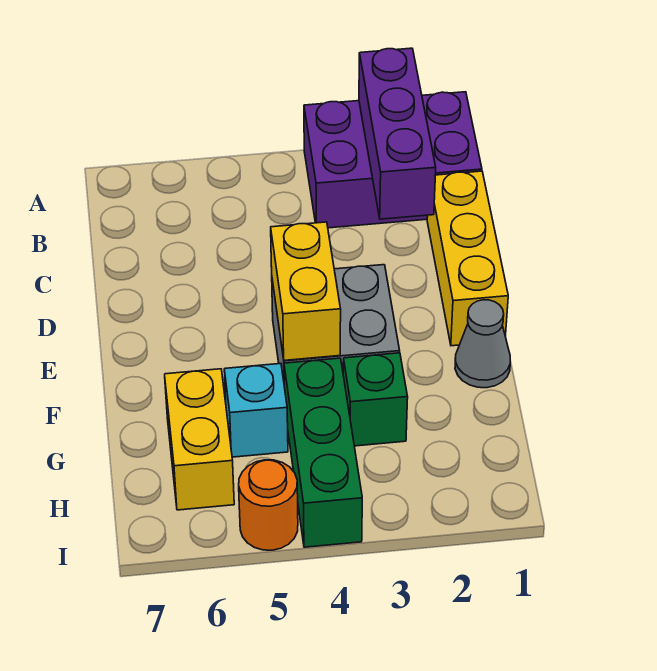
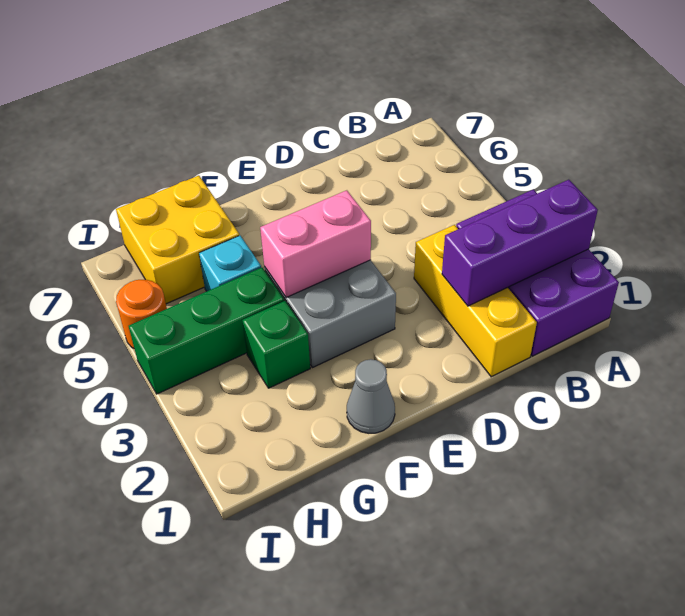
yellow 1x3 brick [427,171,508,346] -> yellow 1x3 brick turned to [414,225,537,377]
yellow 1x2 brick [271,222,341,360] -> pink 1x2 brick [260,190,371,298]
yellow 1x2 brick [165,369,234,510] -> yellow 2x2 brick [116,176,239,304]

